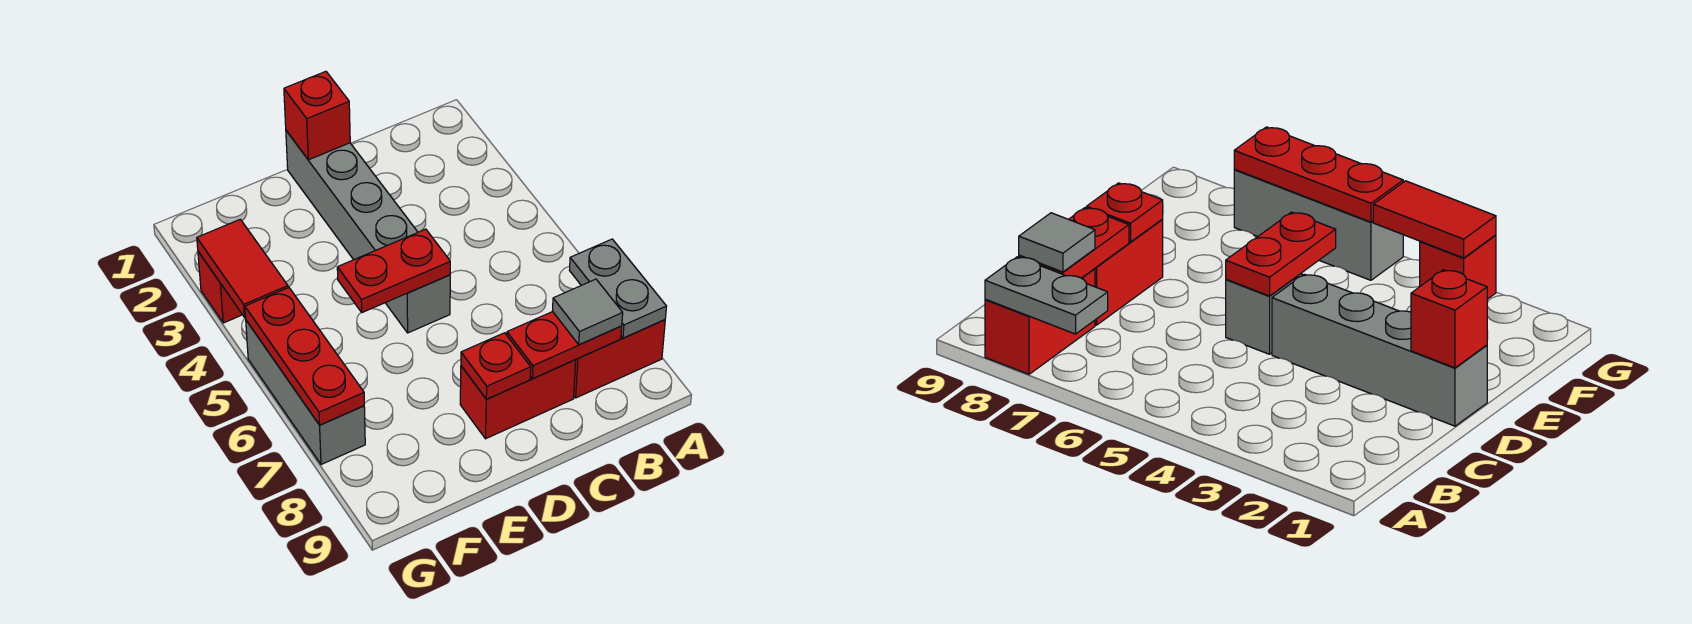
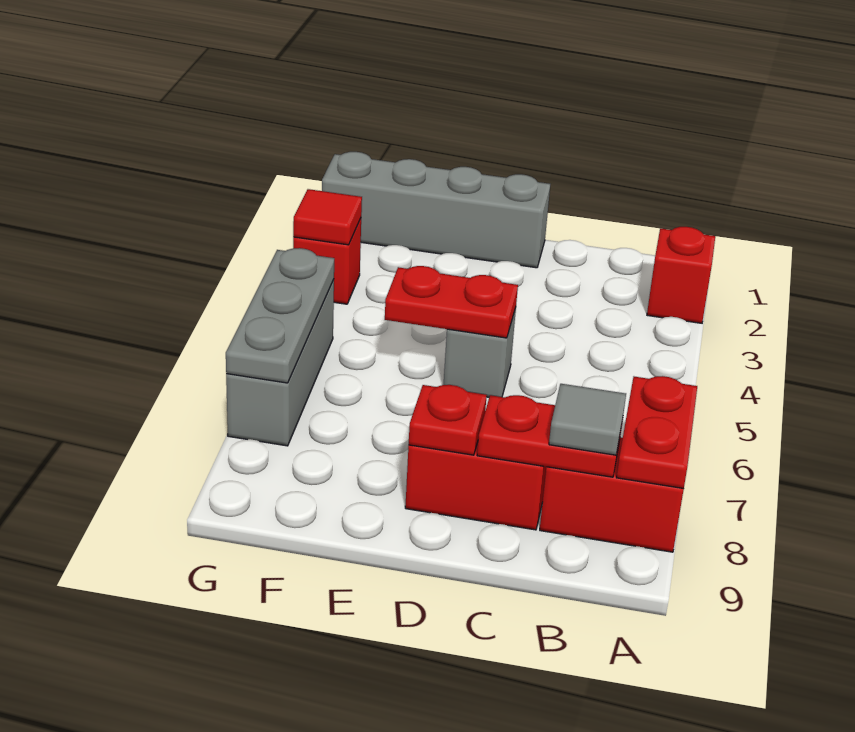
grey 1x2 plate [569,239,667,338] -> red 1x2 plate [617,376,697,489]
grey 1x4 brick [286,131,418,260] -> grey 1x4 brick turned to [322,152,550,268]
red 1x1 brick [284,71,350,160] -> red 1x1 brick moved to [647,227,715,323]
red 1x2 tile [197,219,288,318] -> red 1x1 tile [293,189,362,245]
red 1x3 plate [245,287,364,425] -> grey 1x3 plate [226,248,334,383]

